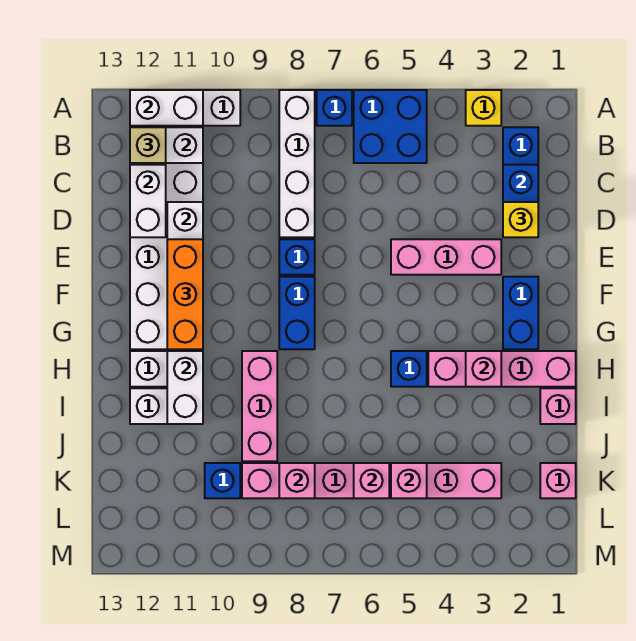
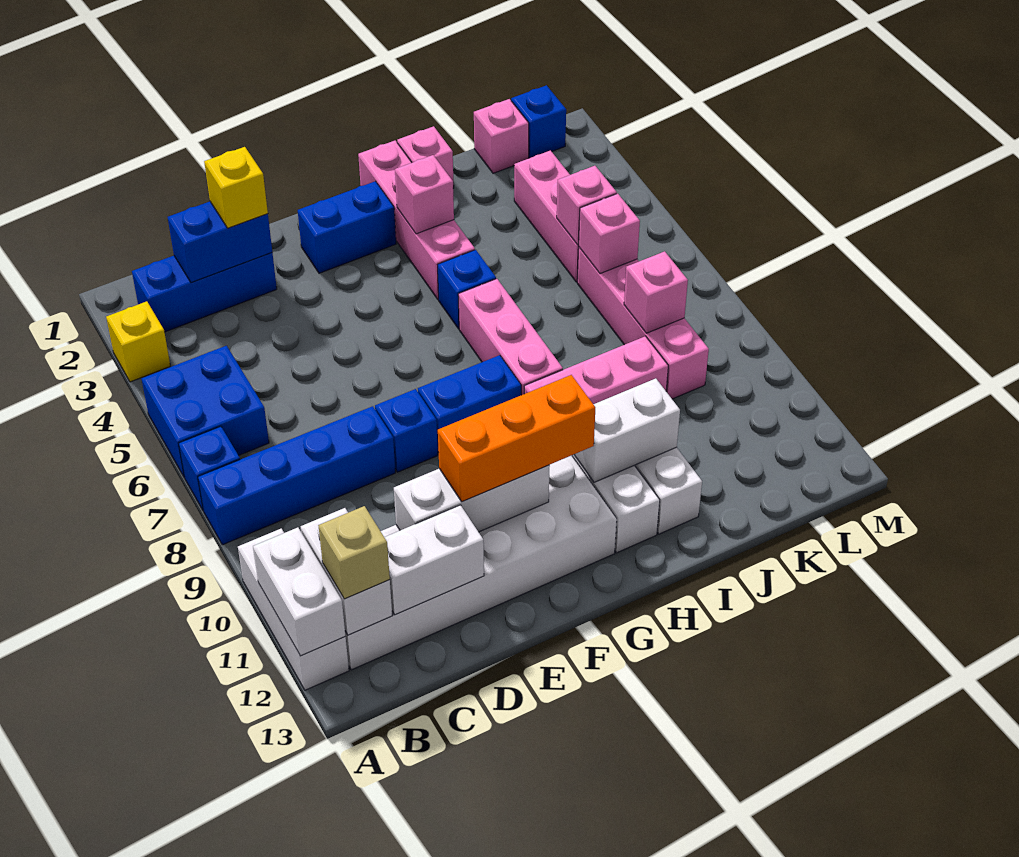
white 1x4 brick [279,90,315,237] -> blue 1x4 brick [198,406,395,545]
pink 1x3 brick [391,239,501,275] -> pink 1x3 brick moved to [458,279,563,395]
blue 1x1 brick [205,463,240,498] -> blue 1x1 brick moved to [511,85,566,158]

